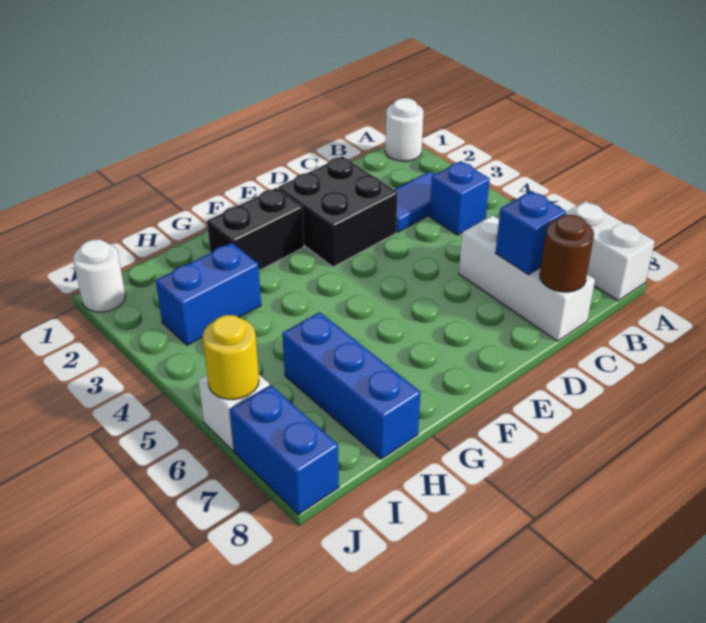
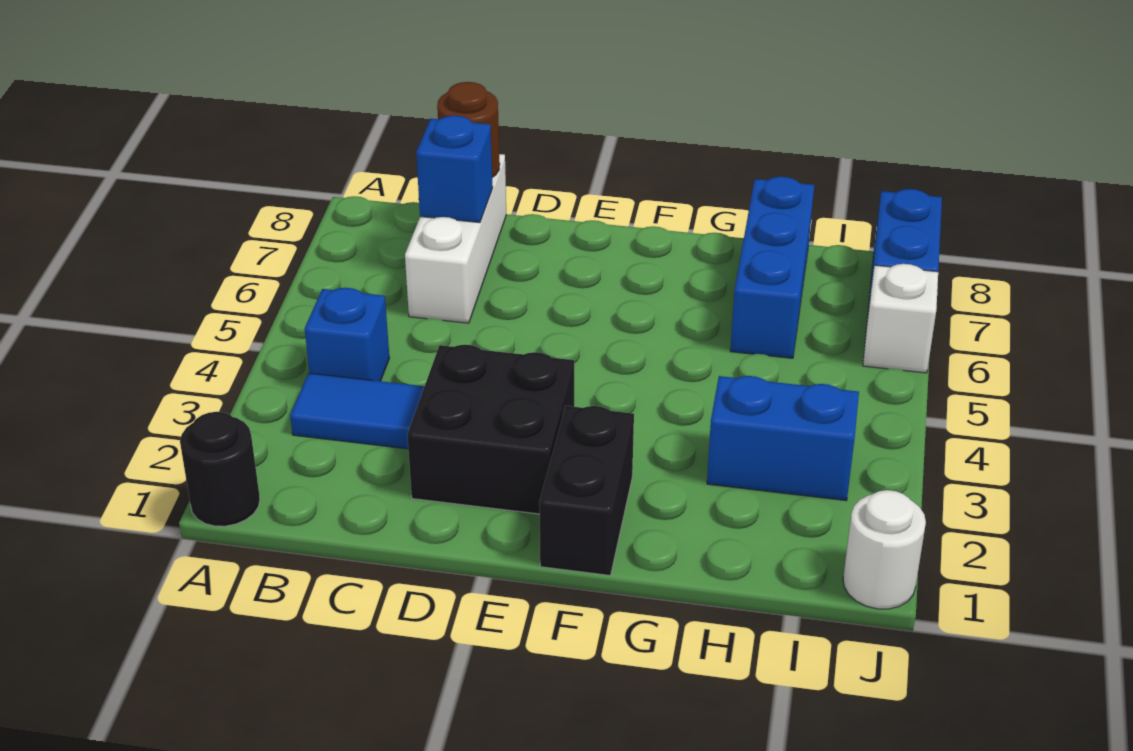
white 1x1 round brick [385,98,424,161] -> black 1x1 round brick [180,412,260,526]
white 1x2 brick [565,201,655,301] -> none
black 1x2 brick [207,188,304,270] -> black 1x2 brick turned to [539,406,634,575]
yellow 1x1 round brick [203,315,259,400] -> none

